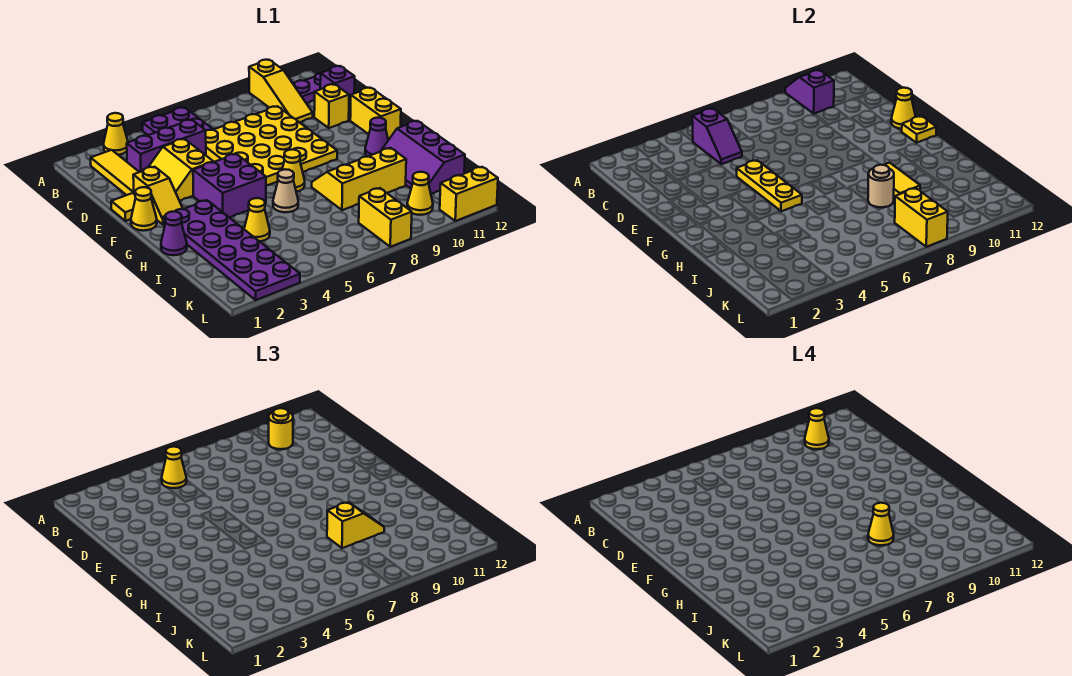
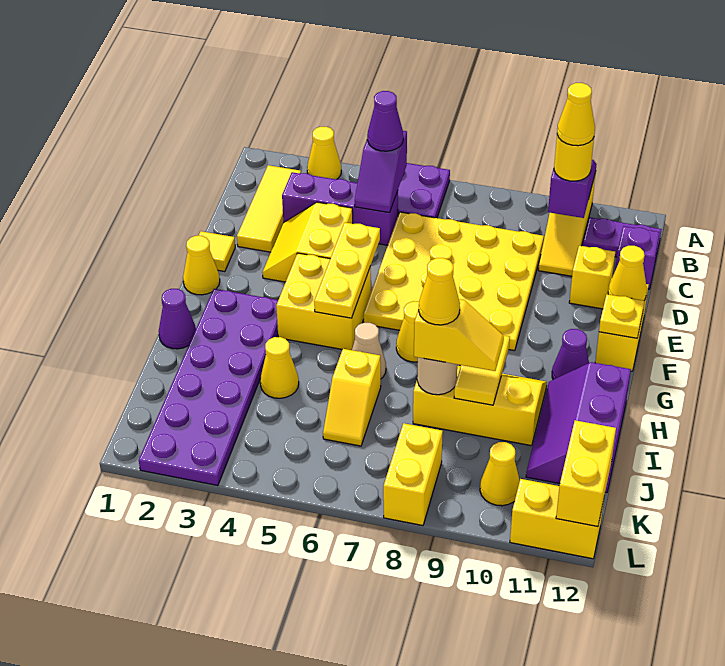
yellow 1x1 cone [162,447,187,488] -> purple 1x1 cone [367,91,403,151]
yellow 1x2 slope [133,167,183,225] -> yellow 1x2 slope moved to [323,349,381,446]
purple 2x2 brick [193,154,266,217] -> yellow 2x2 brick [276,253,371,350]
yellow 1x2 brick [895,188,948,247] -> yellow 1x2 brick moved to [556,420,616,527]

